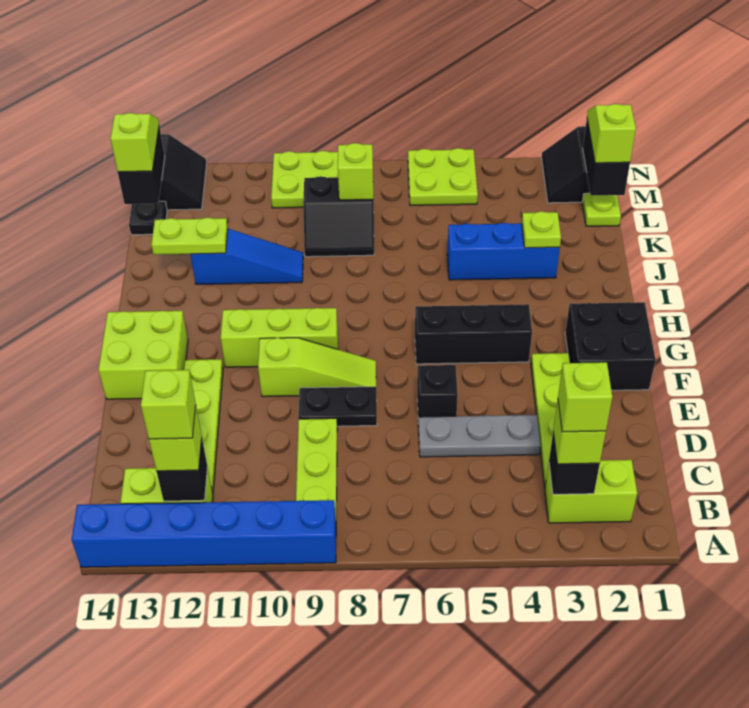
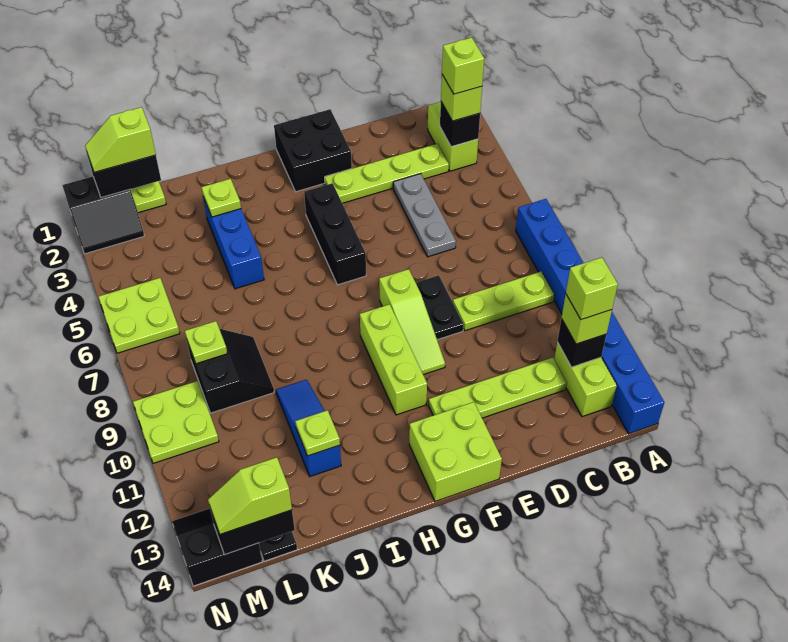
blue 1x6 brick [72,500,336,567] -> blue 1x8 brick [516,199,664,434]
black 1x1 brick [417,365,458,424] -> none
lime 1x3 slope [258,338,376,397] -> lime 1x3 slope turned to [379,269,445,375]
lime 1x2 plate [151,217,228,255] -> lime 1x1 plate [295,410,340,456]
lime 1x1 brick [338,143,373,200] -> lime 1x1 plate [185,321,227,364]

